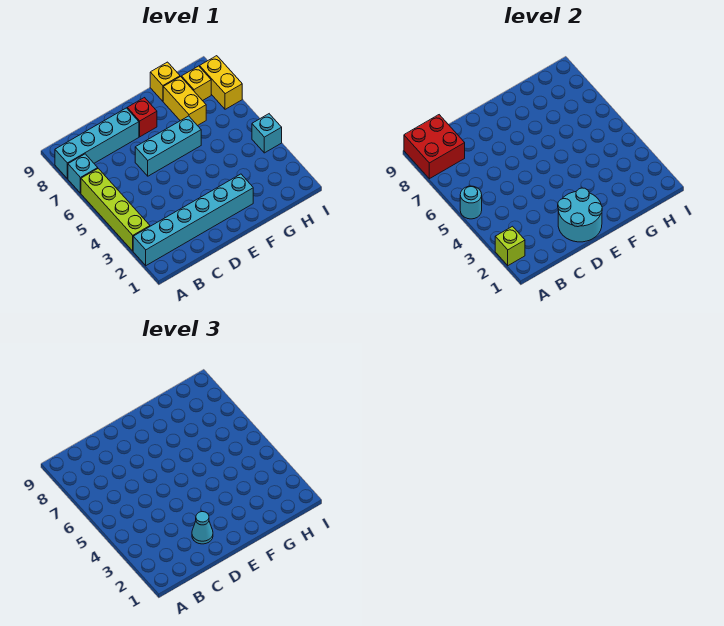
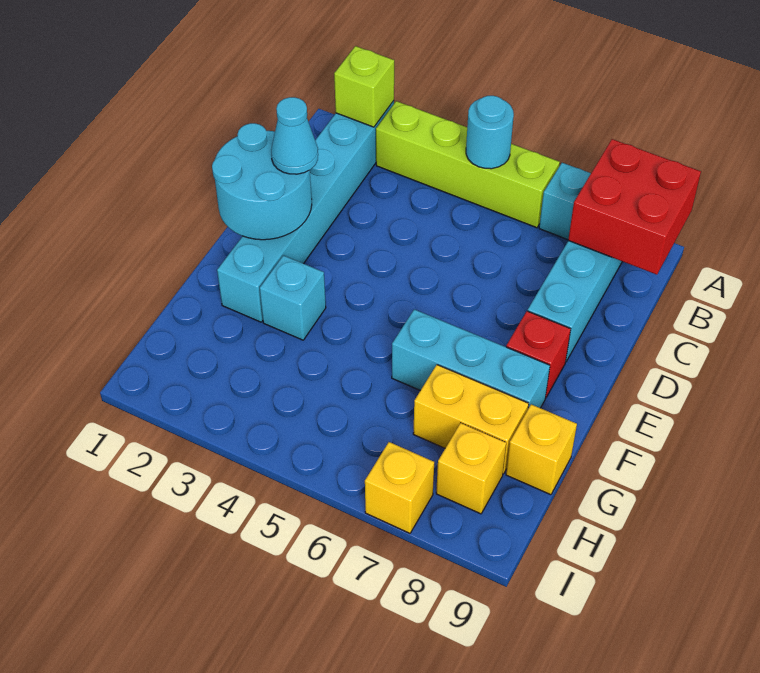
cyan 1x3 brick [135,116,201,176] -> cyan 1x3 brick turned to [392,309,550,409]
cyan 1x1 brick [252,114,282,153] -> cyan 1x1 brick moved to [260,255,326,340]
yellow 1x2 brick [200,56,242,109] -> yellow 1x1 brick [365,442,434,533]

